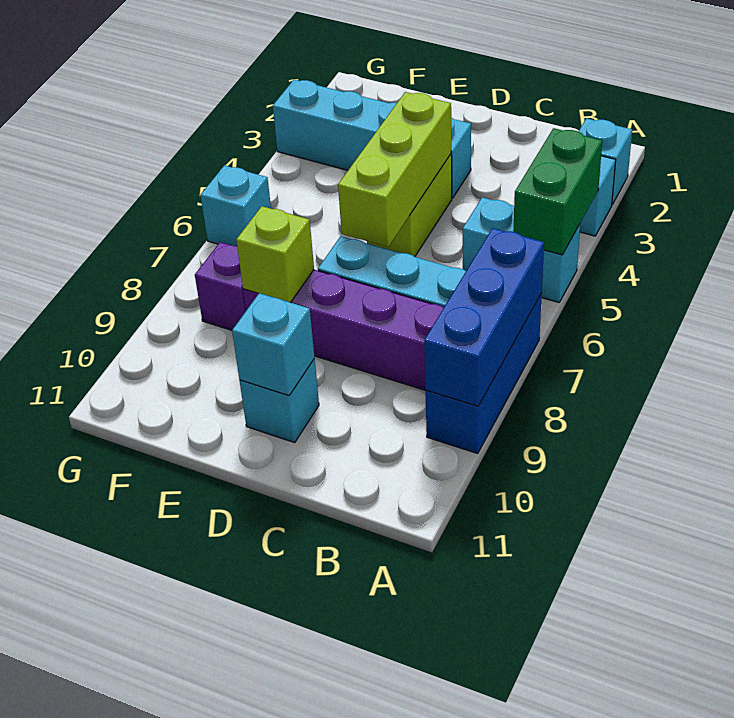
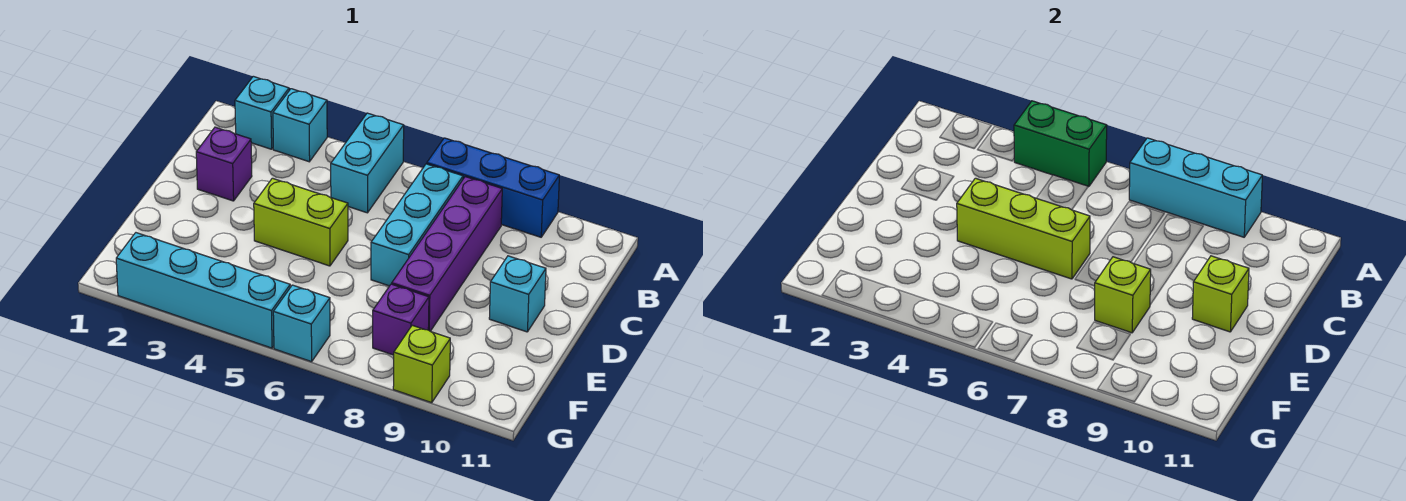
blue 1x3 brick [424,228,544,406] -> cyan 1x3 brick [1129,138,1262,237]
none -> purple 1x1 brick [196,127,252,201]
cyan 1x4 brick [273,80,471,198] -> cyan 1x4 brick turned to [116,233,290,348]
cyan 1x1 brick [232,293,315,396] -> lime 1x1 brick [1192,256,1249,332]
none -> lime 1x1 brick [393,325,450,403]

